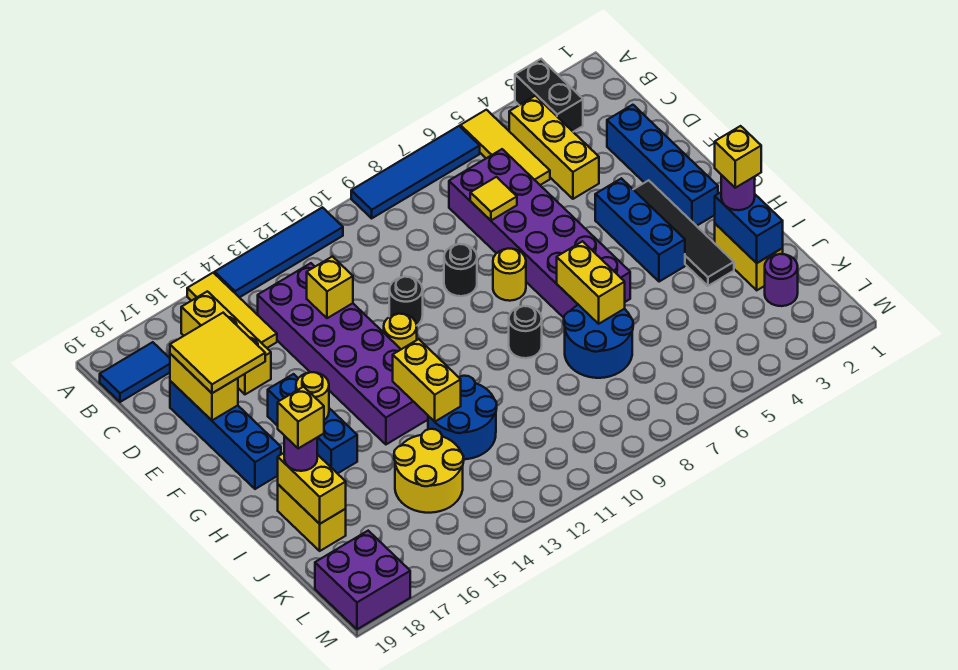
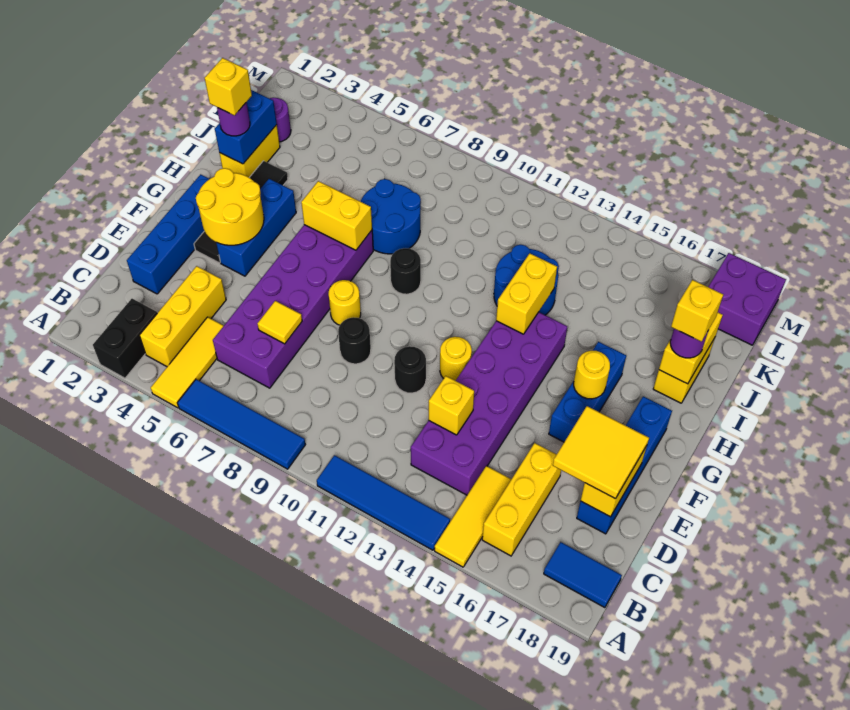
yellow 1x2 brick [557,241,625,324] -> yellow 1x2 brick turned to [301,181,372,250]
yellow 2x2 round brick [394,429,464,513] -> yellow 2x2 round brick moved to [196,168,264,245]

